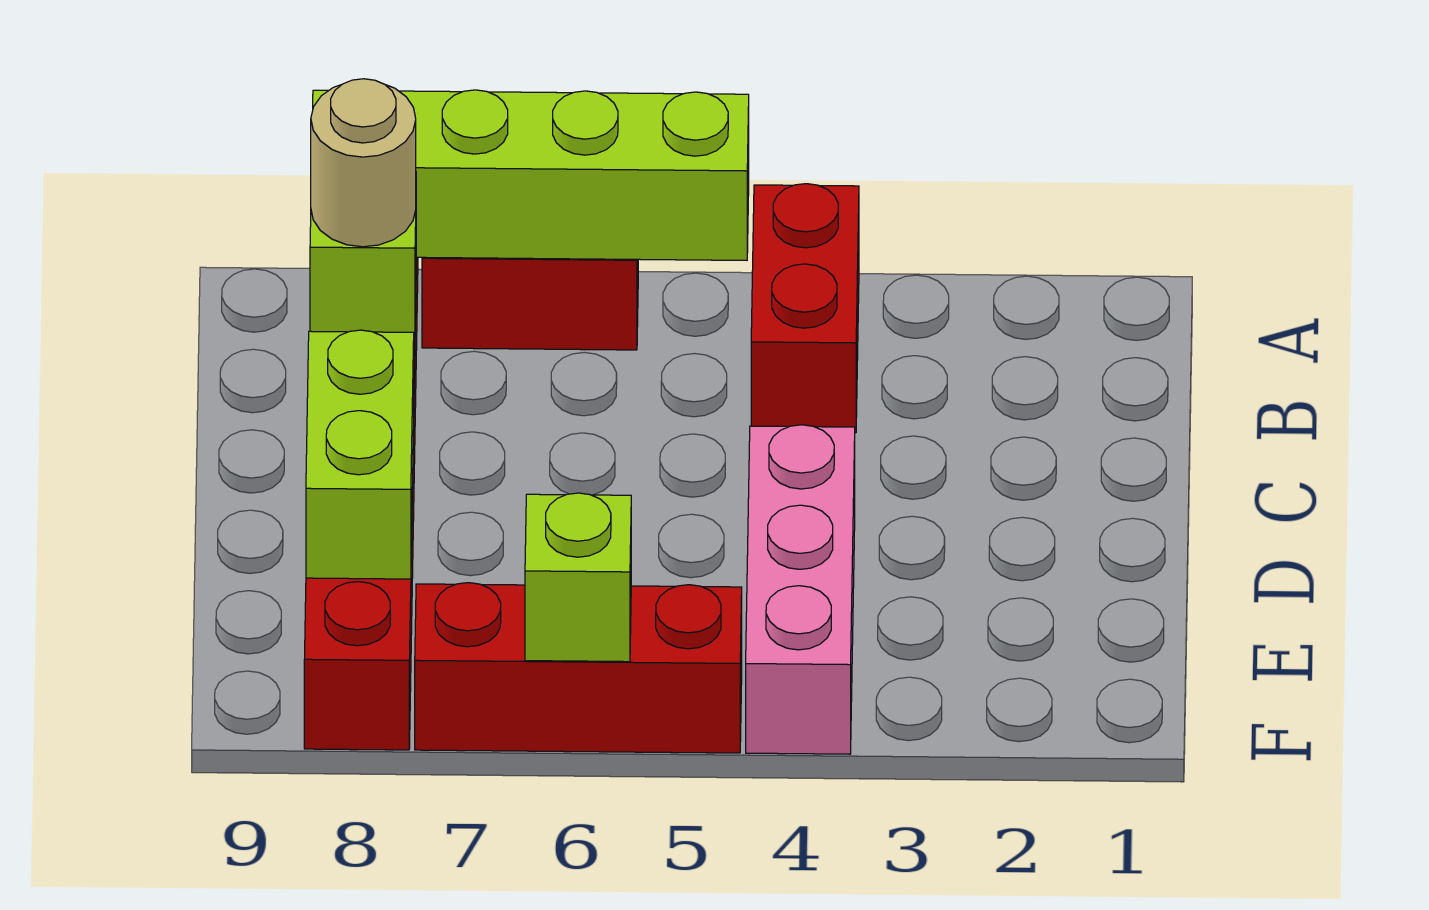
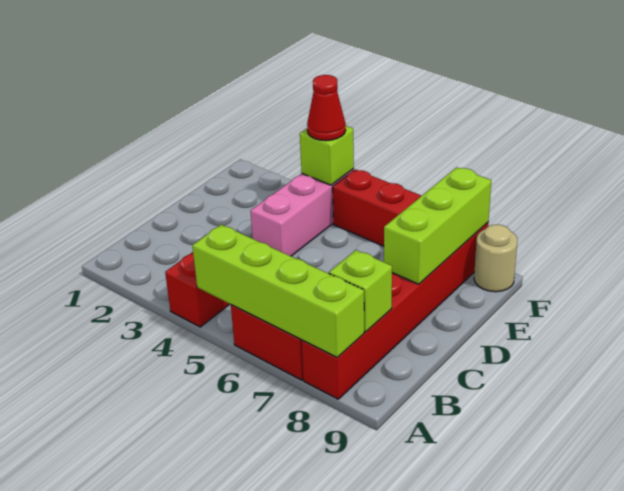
tan 1x1 round brick [311,79,416,247] -> tan 1x1 round brick moved to [474,225,518,292]
lime 1x2 brick [306,330,414,579] -> lime 1x3 brick [384,167,491,284]
none -> red 1x1 cone [307,75,346,141]
lime 1x1 brick [525,493,631,662] -> lime 1x1 brick moved to [300,126,354,185]

